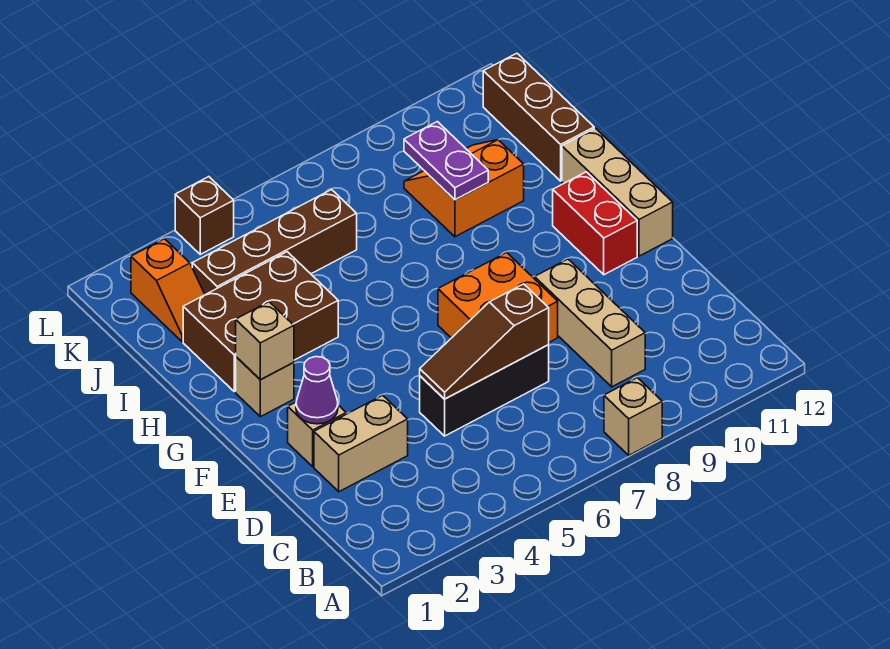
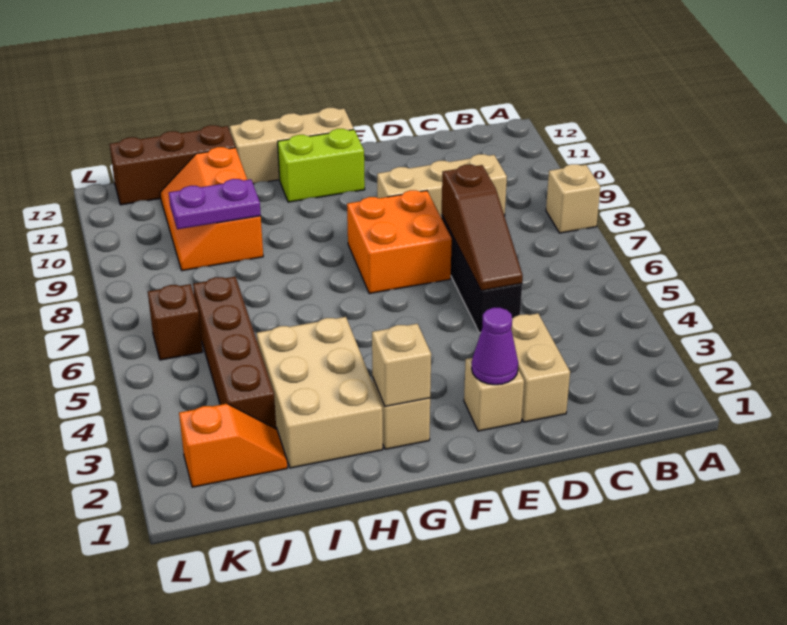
red 1x2 brick [553,172,637,275] -> lime 1x2 brick [278,129,365,202]
brown 2x3 brick [183,252,338,392] -> tan 2x3 brick [257,317,383,468]
orange 2x2 slope [404,140,524,237] -> orange 2x3 slope [160,147,263,271]
brown 1x1 brick [175,177,234,254] -> brown 1x1 brick moved to [148,284,203,360]

